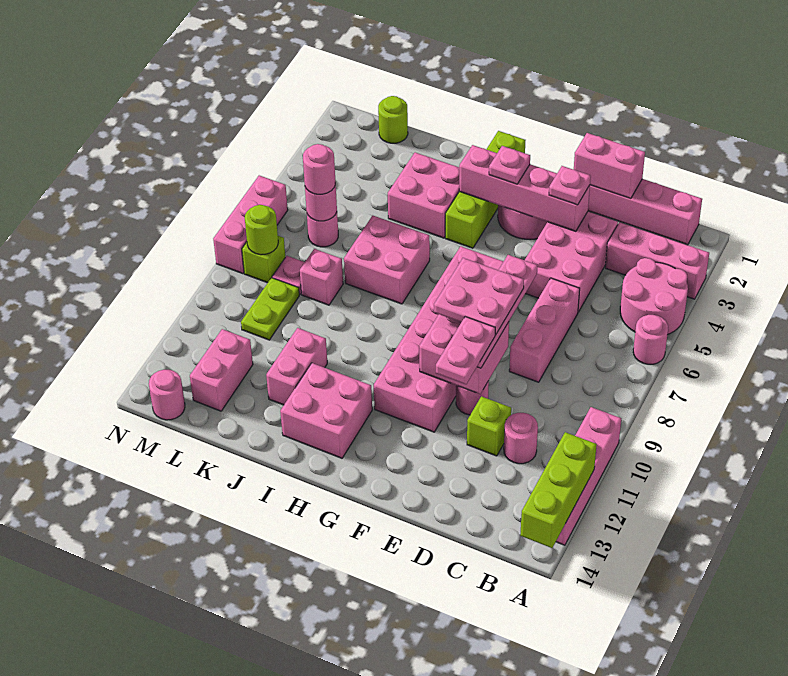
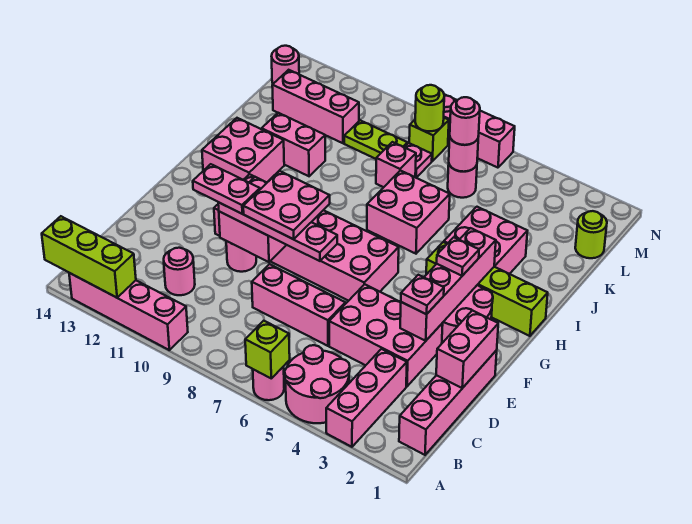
lime 1x1 brick [467,396,511,456] -> lime 1x1 brick moved to [245,321,290,378]
pink 1x2 brick [190,329,253,411] -> pink 1x3 brick [272,70,359,143]

